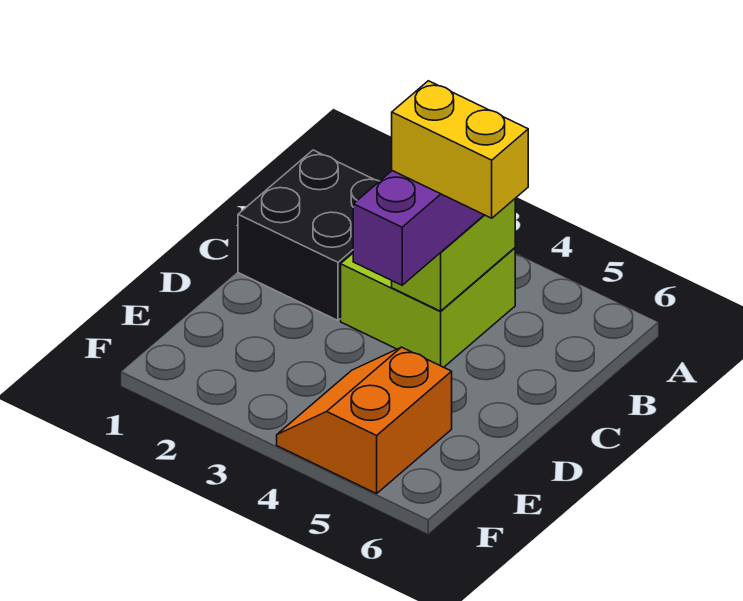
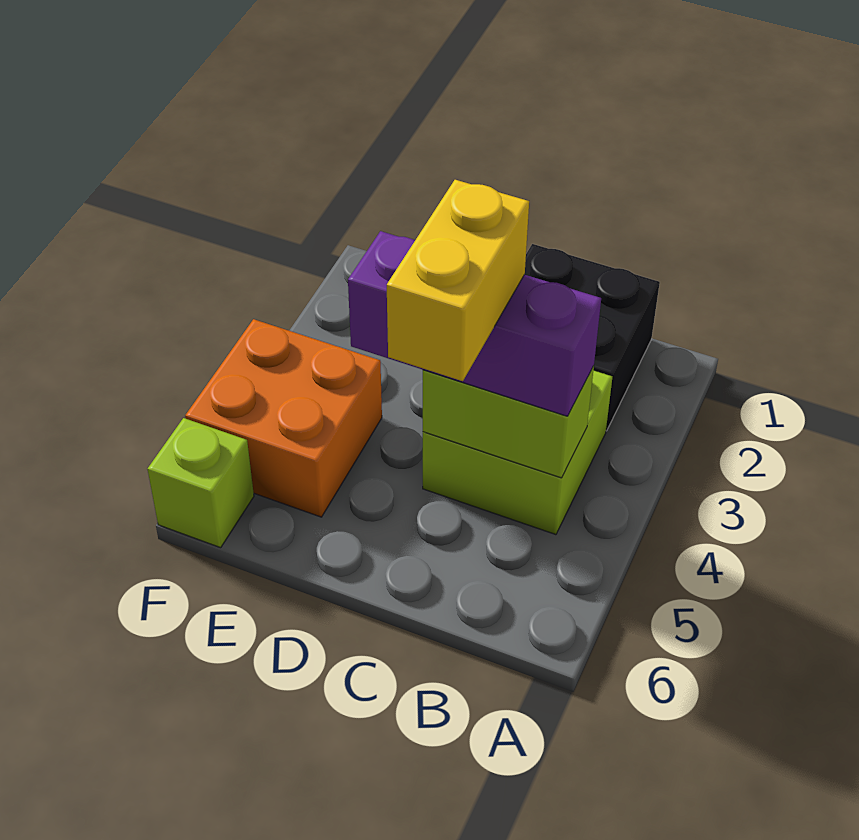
orange 2x2 slope [277,347,452,494] -> orange 2x2 brick [185,319,382,517]
none -> lime 1x1 brick [148,418,254,548]

